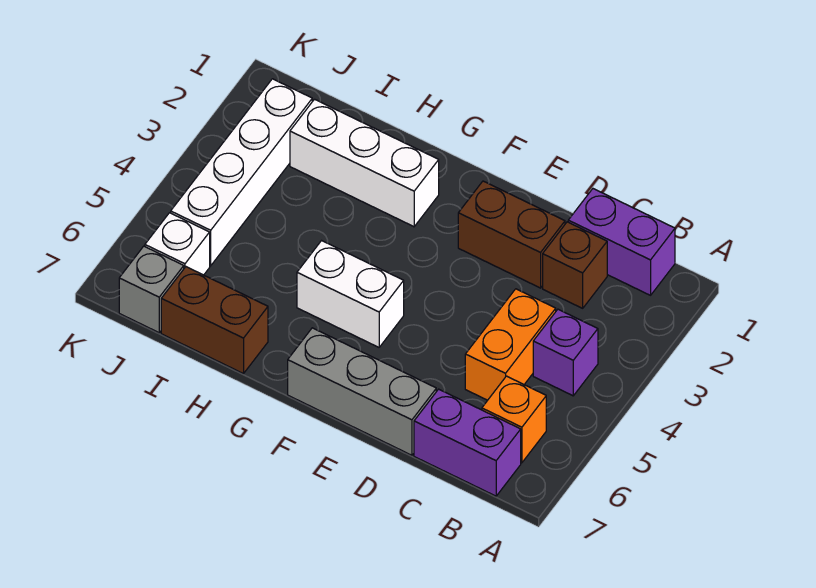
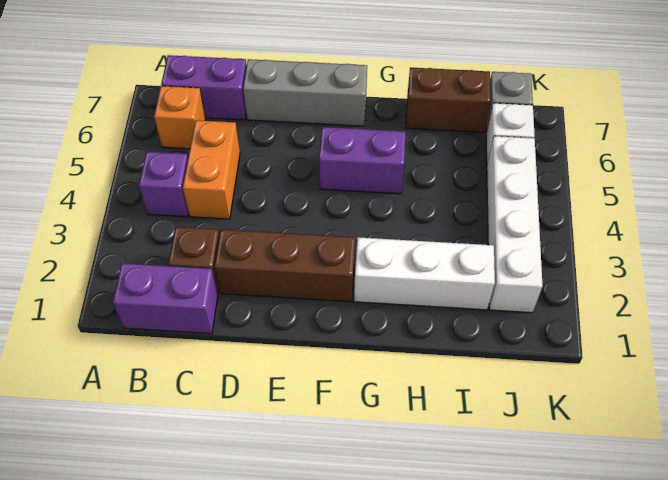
brown 1x2 brick [458,181,565,288] -> brown 1x3 brick [215,229,355,302]
white 1x2 brick [297,241,404,347] -> purple 1x2 brick [319,127,406,194]

